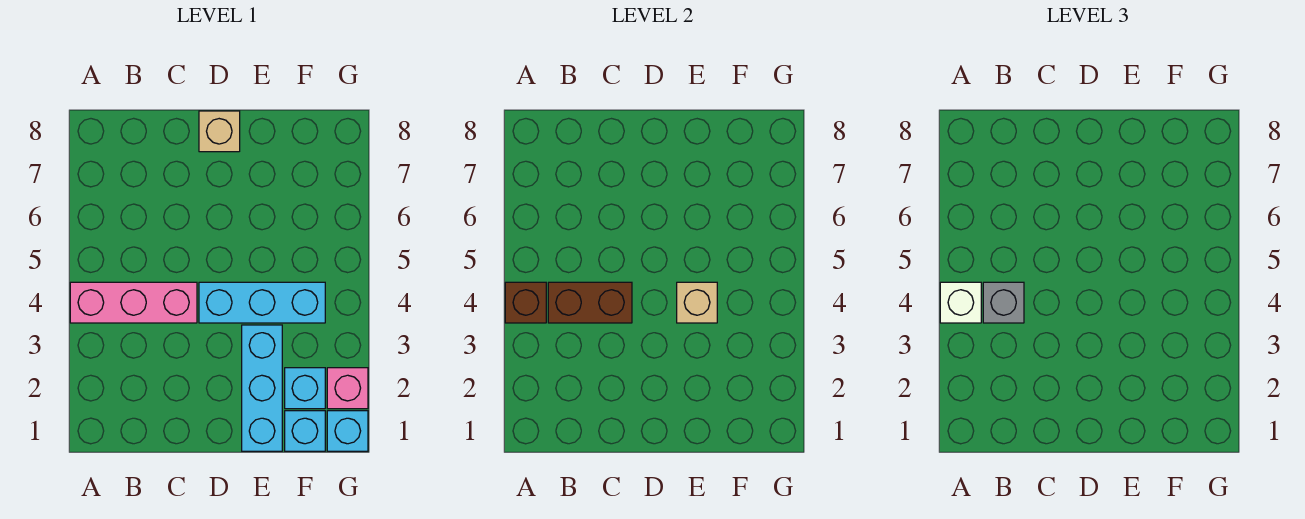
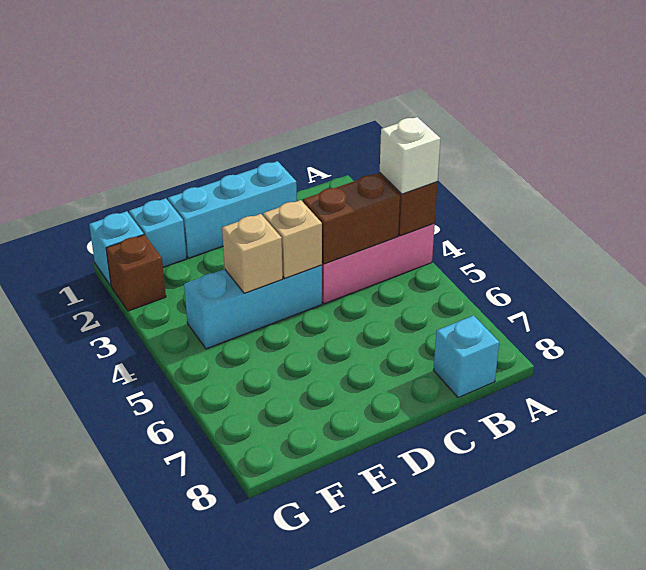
grey 1x1 brick [983,282,1024,323] -> none
tan 1x1 brick [199,111,240,152] -> tan 1x1 brick moved to [263,200,322,278]
cyan 1x3 brick [242,325,282,451] -> cyan 1x3 brick turned to [168,161,297,258]
cyan 1x1 brick [285,368,325,409] -> cyan 1x1 brick moved to [434,315,499,398]
pink 1x1 brick [327,368,368,409] -> brown 1x1 brick [106,235,166,311]

